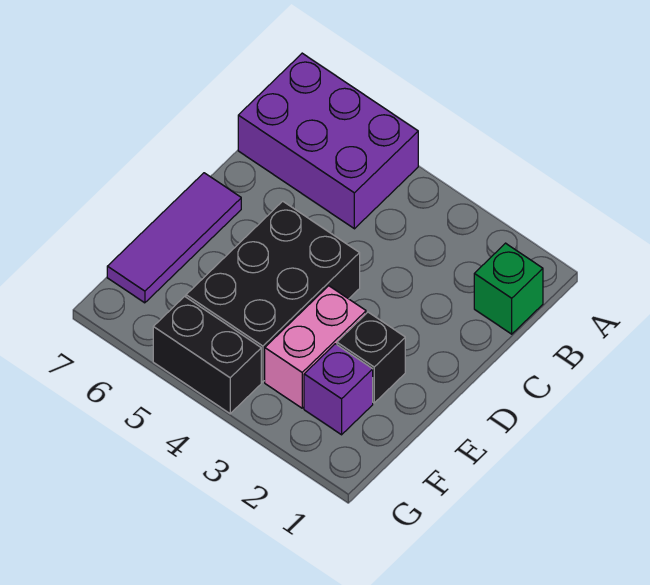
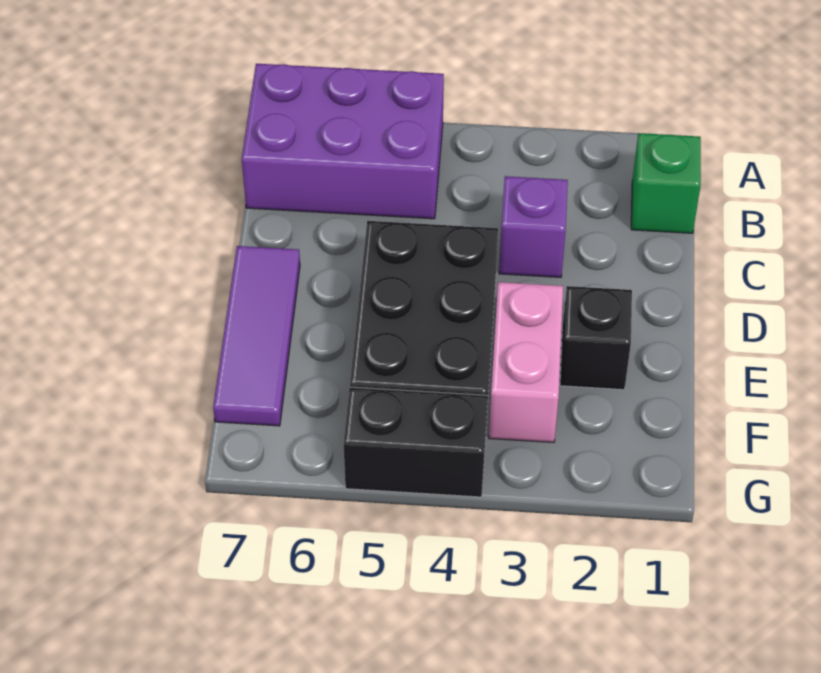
purple 1x1 brick [304,344,373,435] -> purple 1x1 brick moved to [499,176,568,277]

